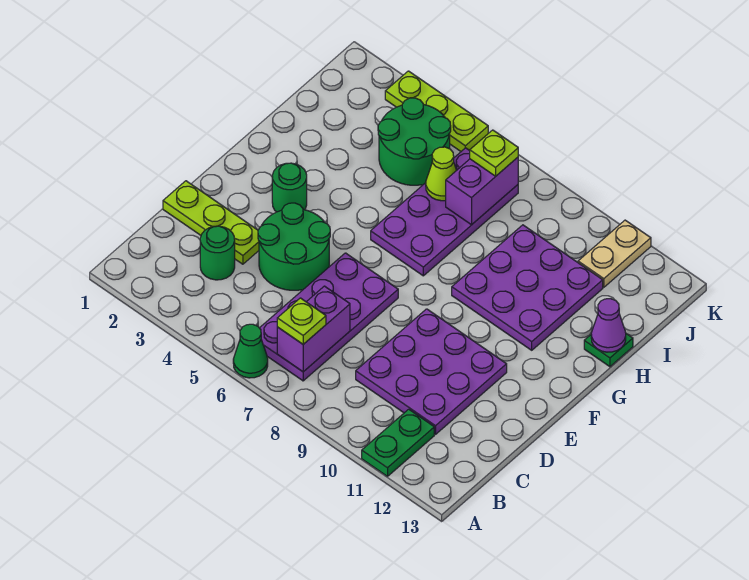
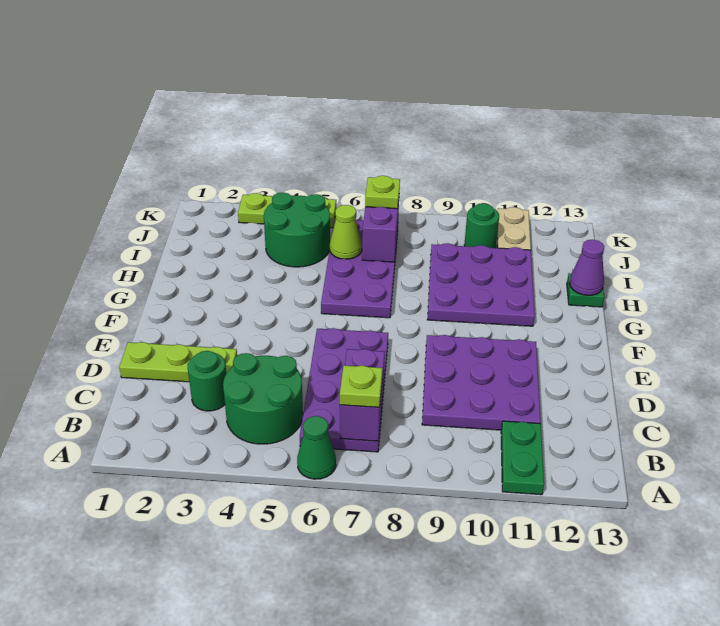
green 2x2 round brick [258,203,330,290] -> green 2x2 round brick moved to [223,353,303,444]
green 1x1 round brick [272,163,307,212] -> green 1x1 round brick moved to [464,203,499,248]

